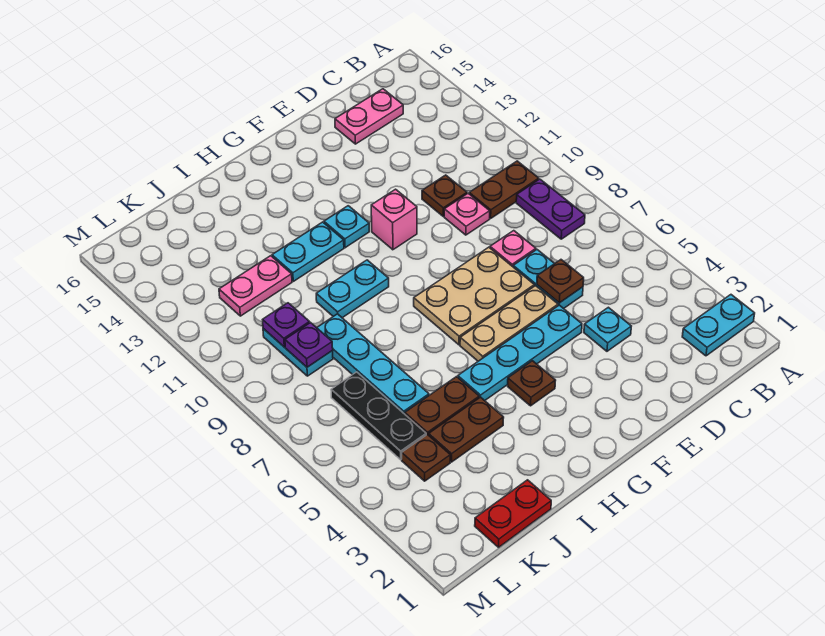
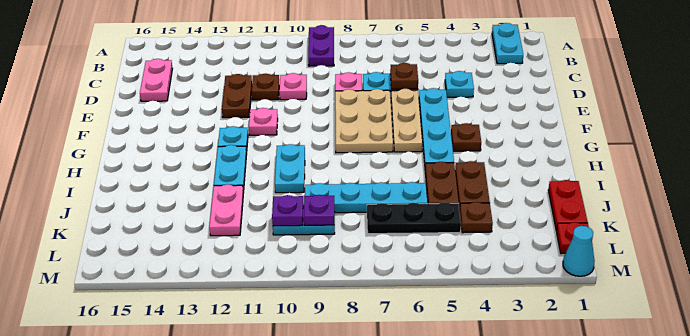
purple 1x2 plate [516,179,585,239] -> purple 1x2 plate turned to [308,25,334,66]
brown 1x2 plate [469,161,539,218] -> brown 1x2 plate moved to [222,74,252,118]
pink 1x1 brick [371,189,417,250] -> pink 1x1 plate [249,108,278,135]
none -> red 1x1 plate [557,222,589,254]
none -> cyan 1x1 cone [563,226,595,276]

